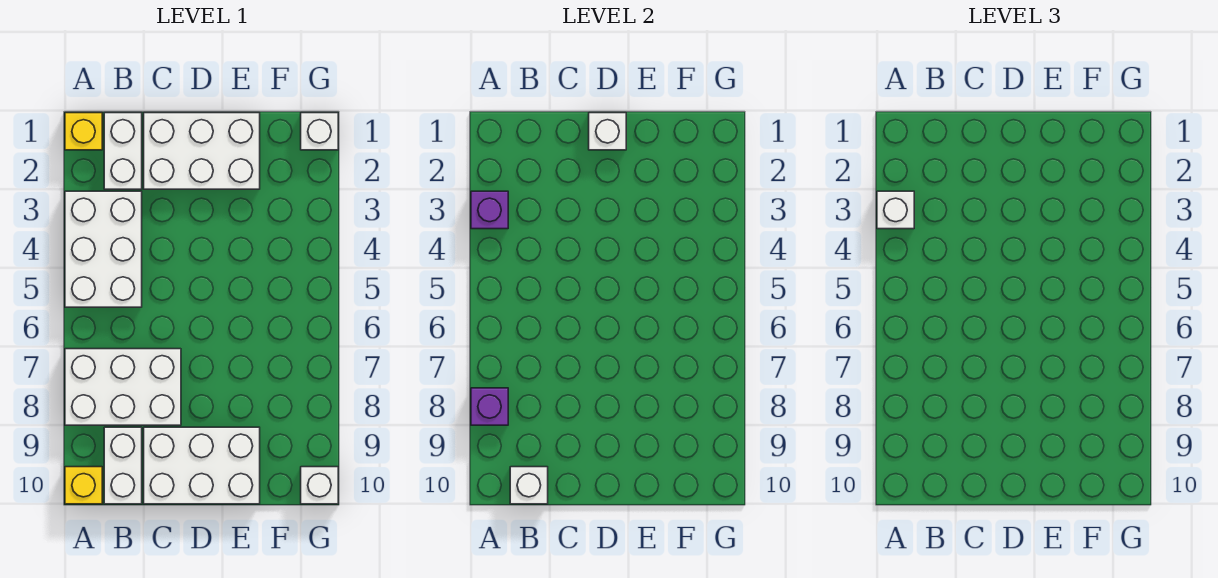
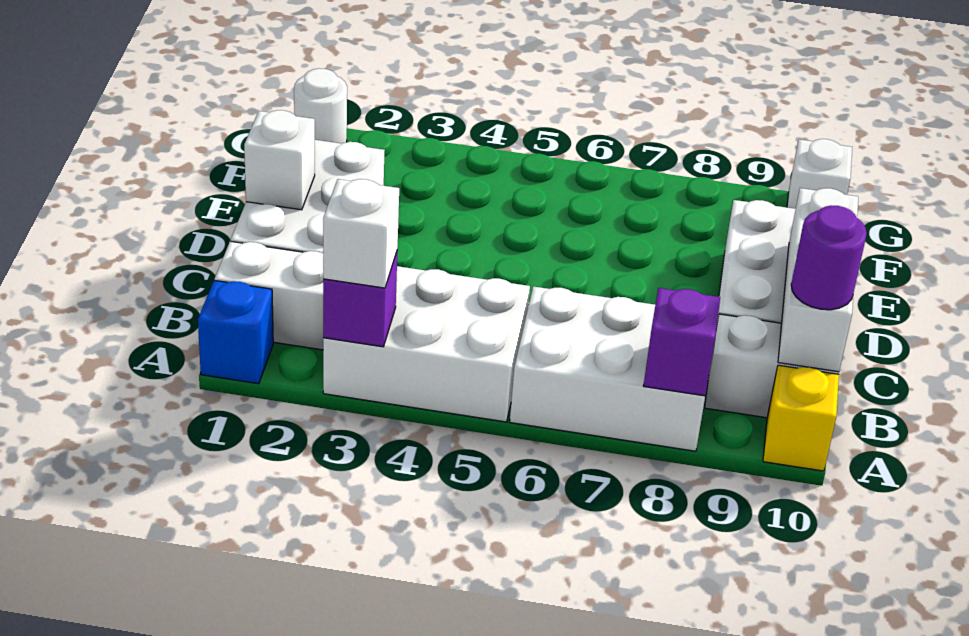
yellow 1x1 brick [65,113,102,150] -> blue 1x1 brick [198,280,273,384]
white 2x3 brick [65,349,181,425] -> white 2x3 brick turned to [510,286,705,451]
white 1x1 brick [510,467,548,504] -> white 1x3 brick [778,188,858,372]
none -> purple 1x1 round brick [791,206,867,310]
white 1x1 brick [301,113,338,150] -> white 1x1 round brick [294,68,347,144]

